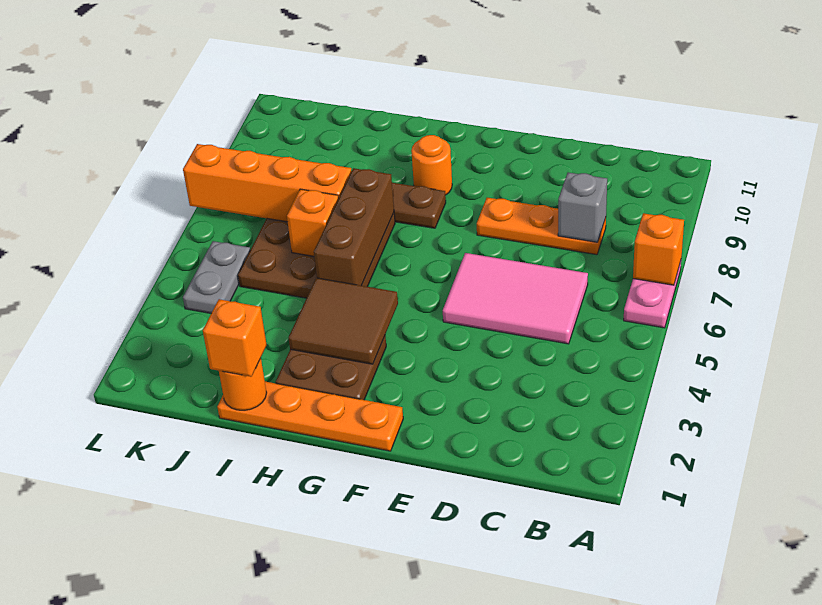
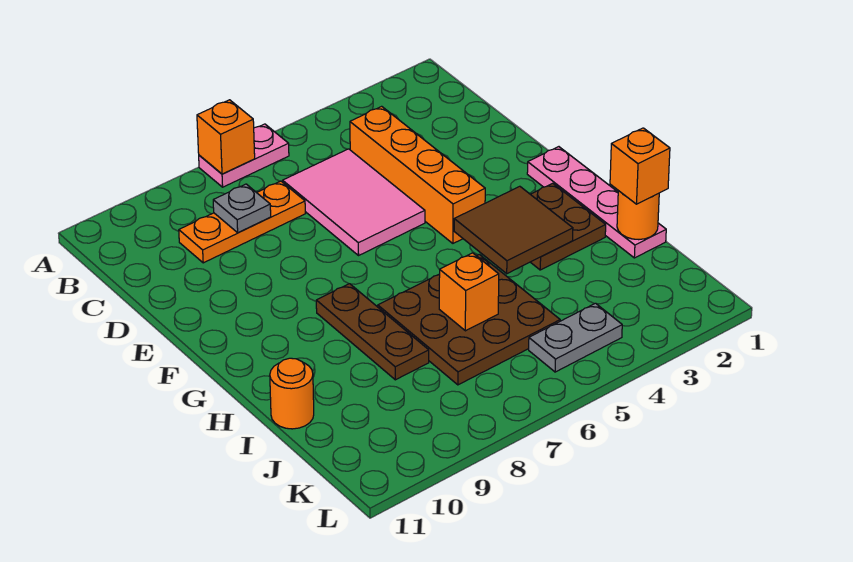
orange 1x3 plate [477,198,606,255] -> orange 1x3 plate turned to [179,181,305,263]
grey 1x1 brick [558,172,607,242] -> grey 1x1 plate [213,184,271,233]
orange 1x4 plate [217,382,403,451] -> pink 1x4 plate [527,147,666,258]
orange 1x1 round brick [411,135,452,195] -> orange 1x1 round brick moved to [270,358,314,429]
brown 1x3 brick [314,168,394,286] -> none
orange 1x4 brick [183,144,352,222] -> orange 1x4 brick moved to [350,106,485,243]

